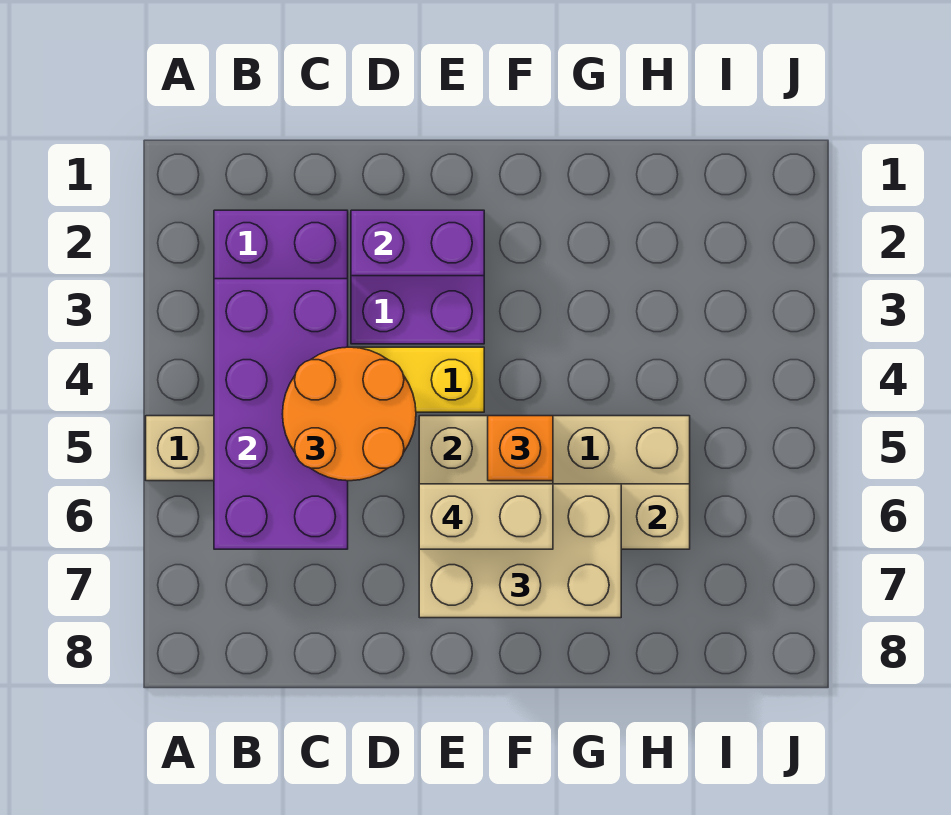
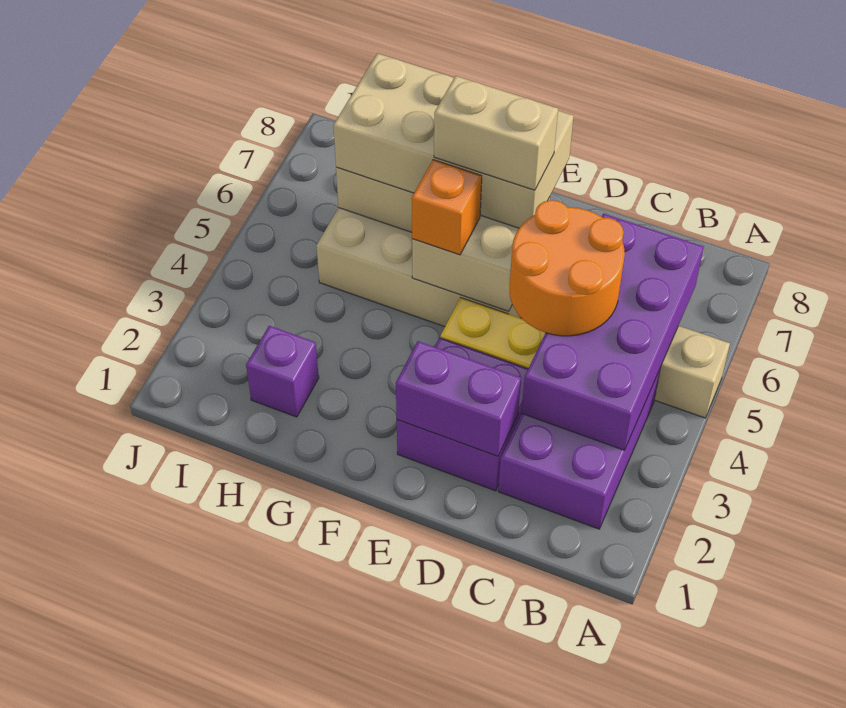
tan 2x3 brick [419,484,621,618] -> tan 2x4 brick [333,53,574,228]
none -> purple 1x1 brick [246,326,319,417]

